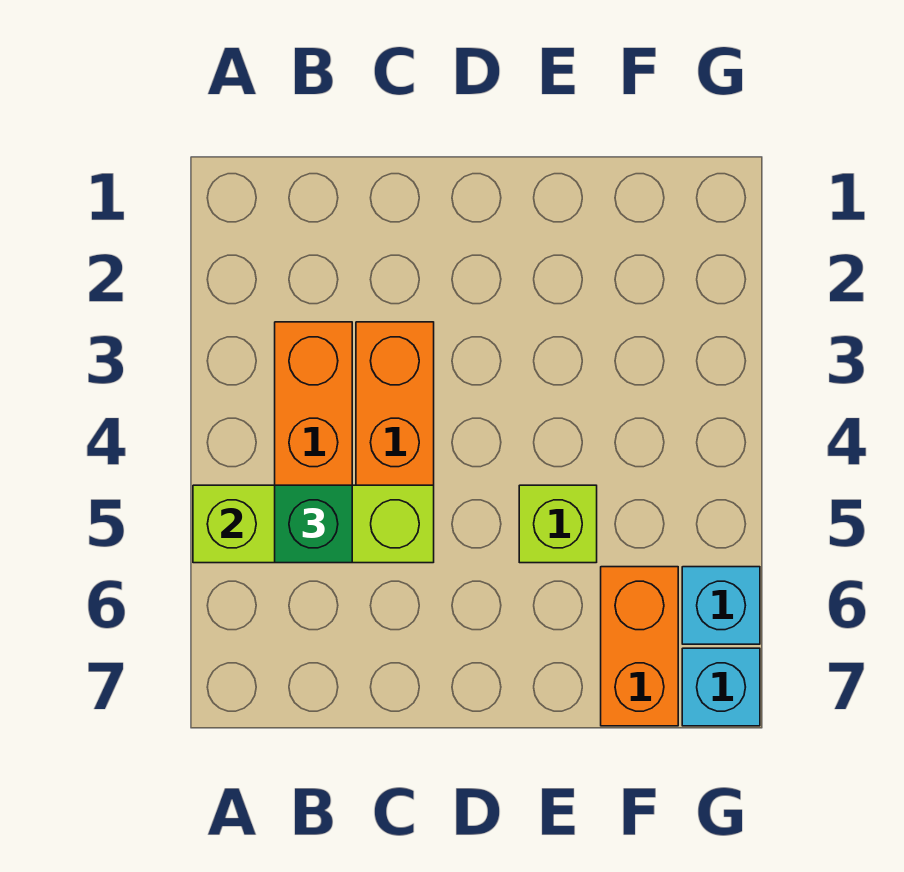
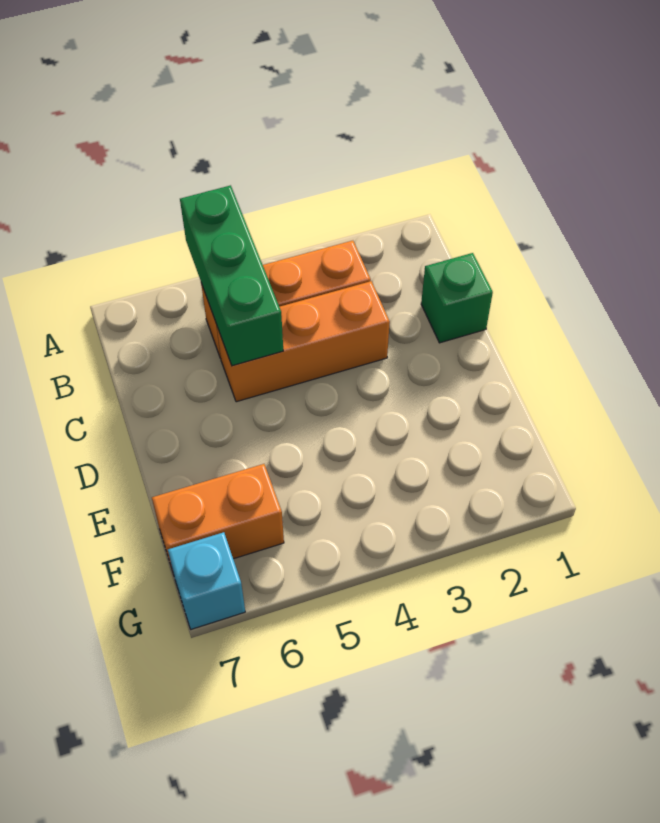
lime 1x3 brick [193,485,434,563] -> green 1x3 brick [180,185,283,366]
green 1x1 brick [275,485,352,563] -> green 1x1 brick moved to [421,253,493,343]
lime 1x1 brick [519,485,597,563] -> none
cyan 1x1 brick [682,567,760,644] -> none

